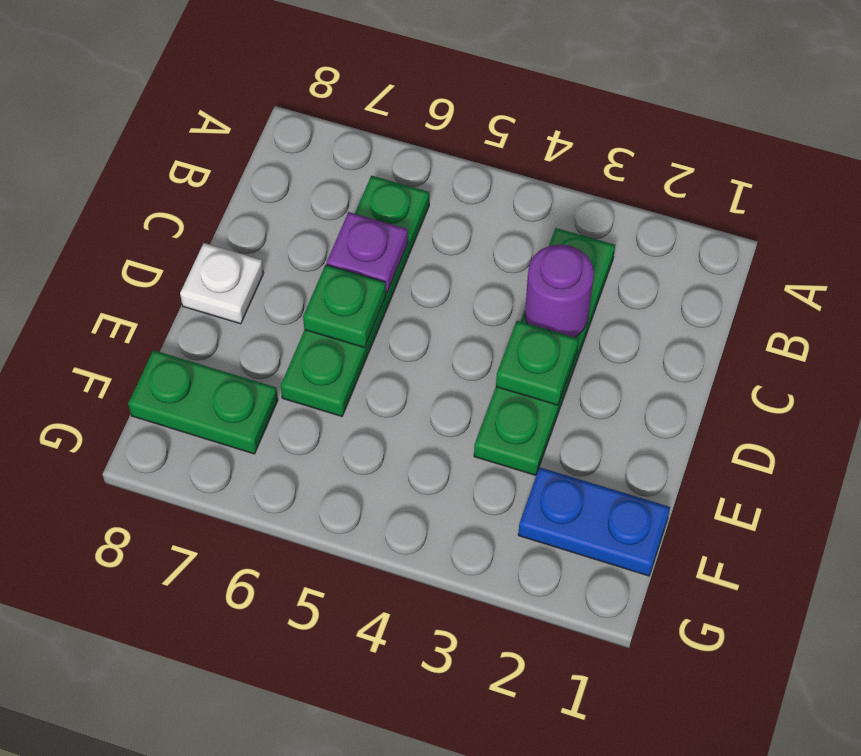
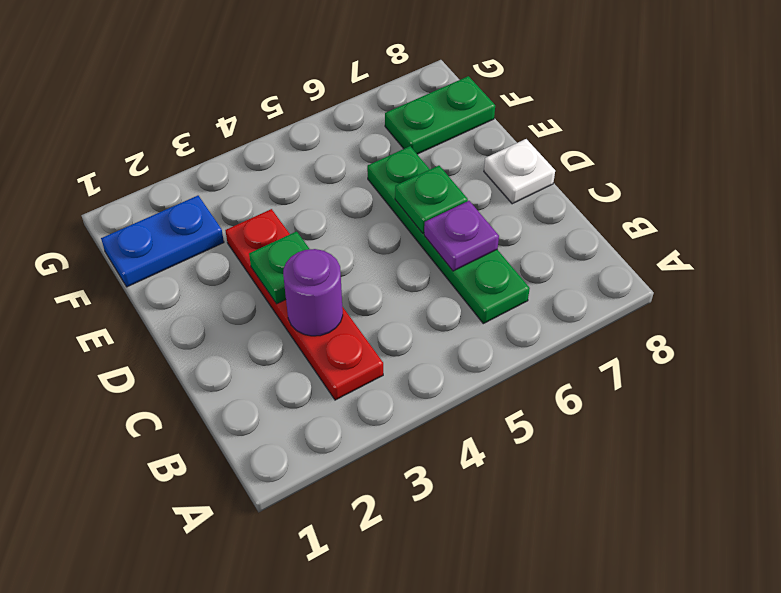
green 1x4 plate [474,228,615,475] -> red 1x4 plate [225,209,383,400]

